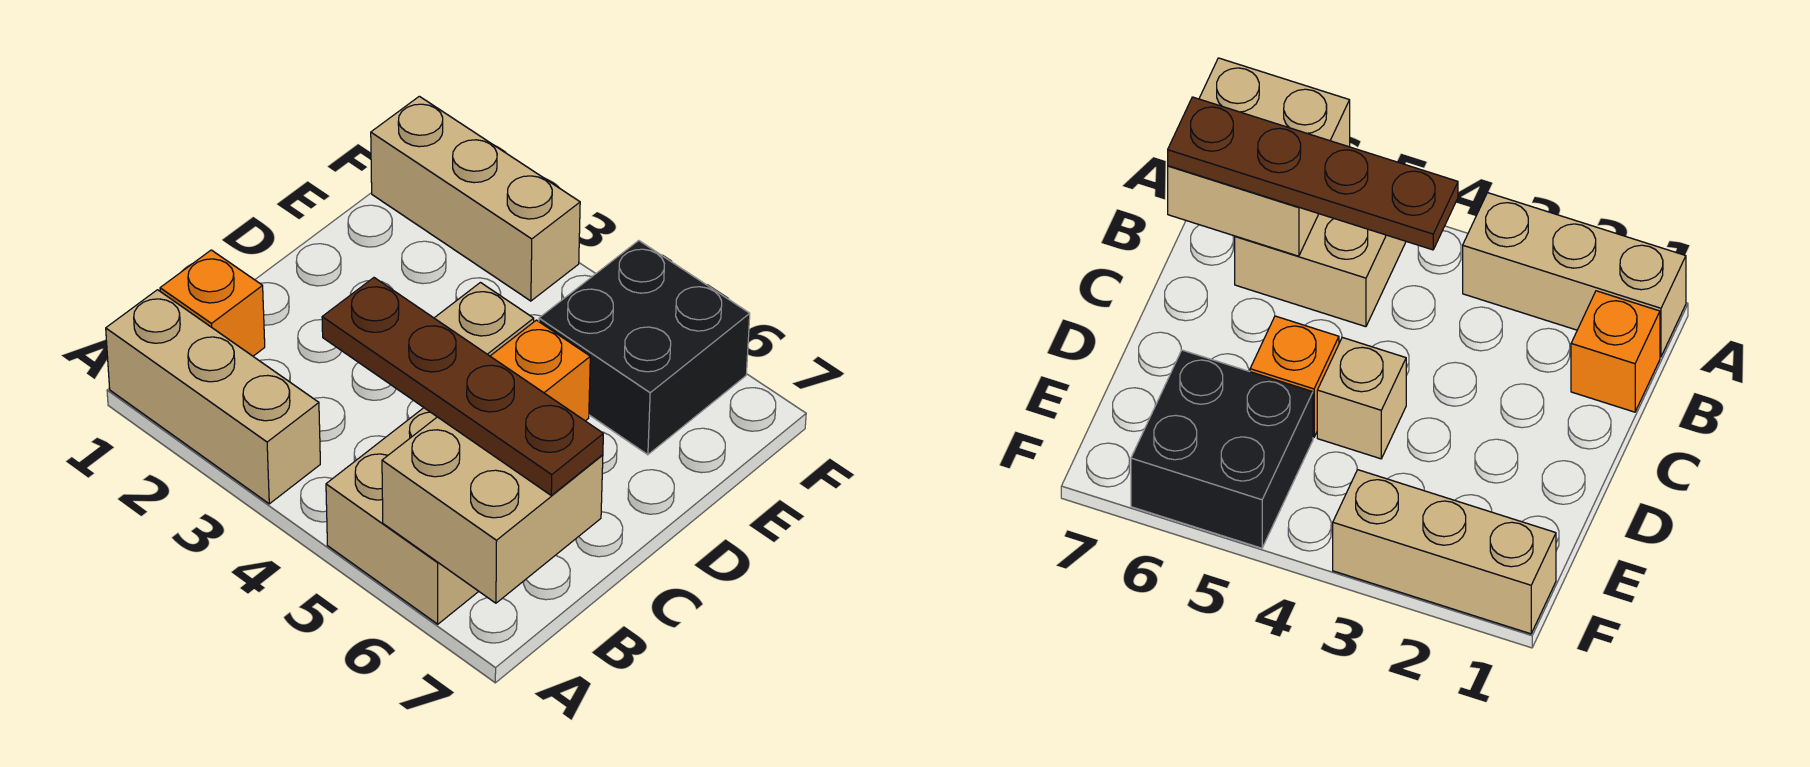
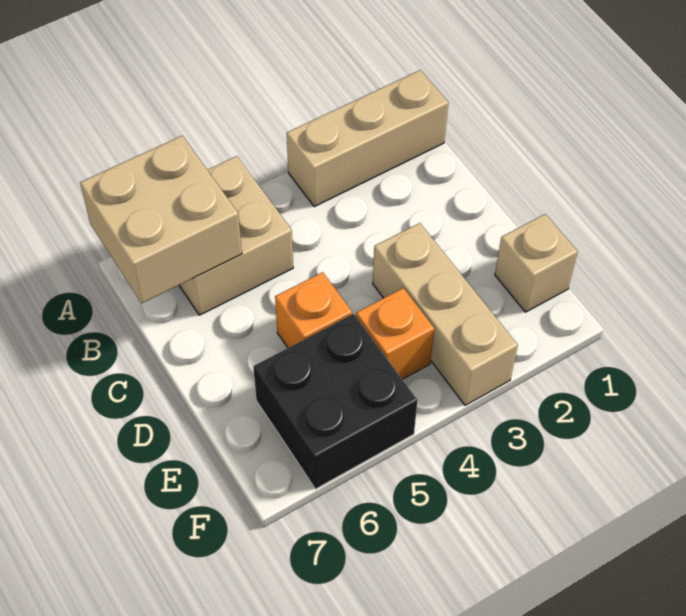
orange 1x1 brick [160,250,265,356] -> orange 1x1 brick moved to [356,288,434,379]
brown 1x4 plate [322,278,603,495] -> none
tan 1x1 brick [435,283,534,356] -> tan 1x1 brick moved to [495,214,578,312]
tan 1x3 brick [371,96,580,301] -> tan 1x3 brick turned to [373,223,518,405]

